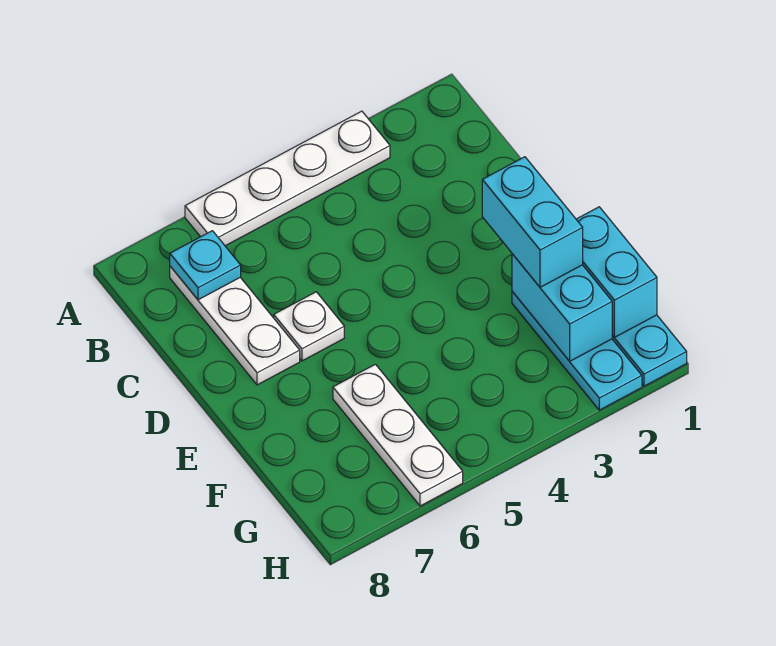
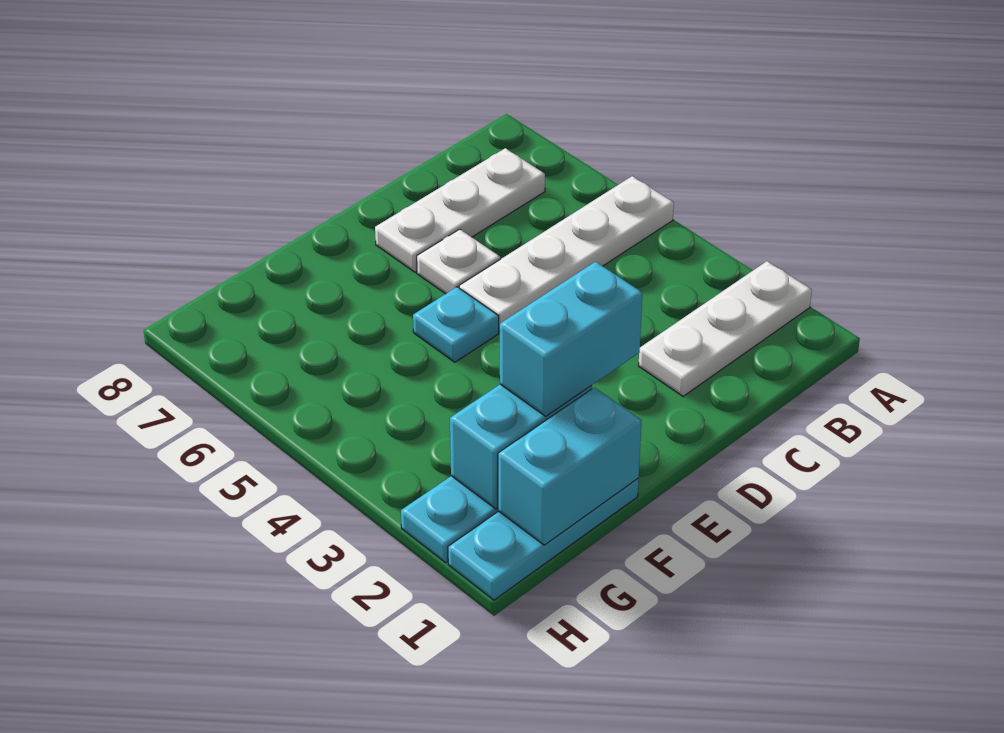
white 1x4 plate [185,111,390,246] -> white 1x4 plate turned to [459,176,674,331]
cyan 1x1 plate [170,231,241,300] -> cyan 1x1 plate moved to [413,287,499,362]
white 1x3 plate [333,364,463,506] -> white 1x3 plate moved to [639,261,812,396]

